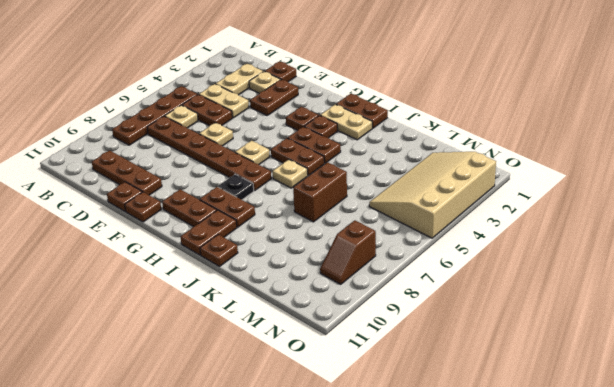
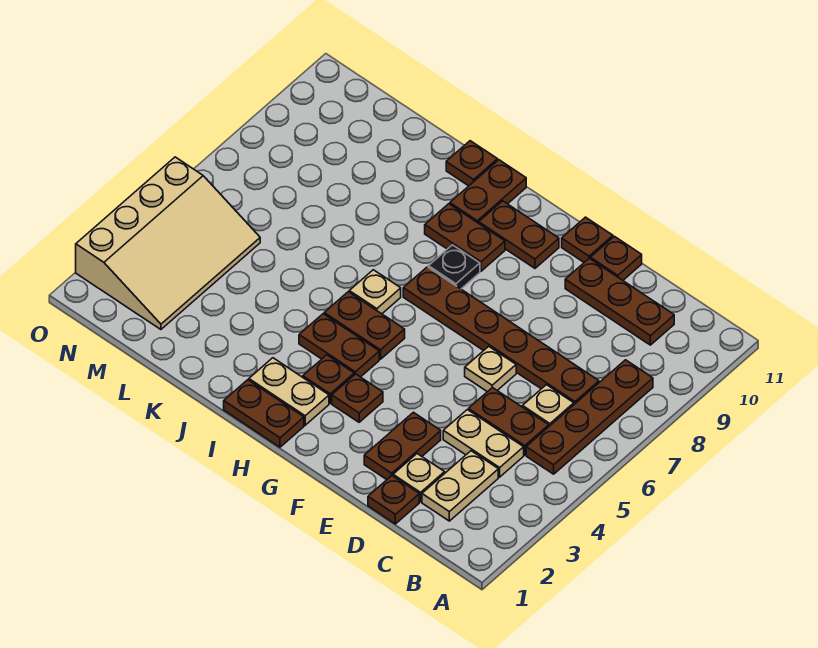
tan 1x1 plate [235,141,270,164] -> none
brown 1x2 brick [293,162,347,222] -> none
brown 1x2 slope [320,220,376,284] -> none

